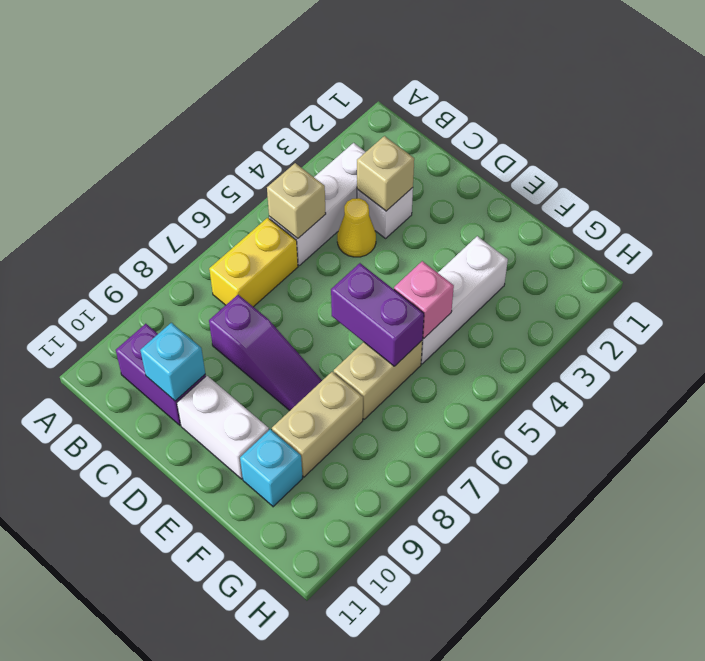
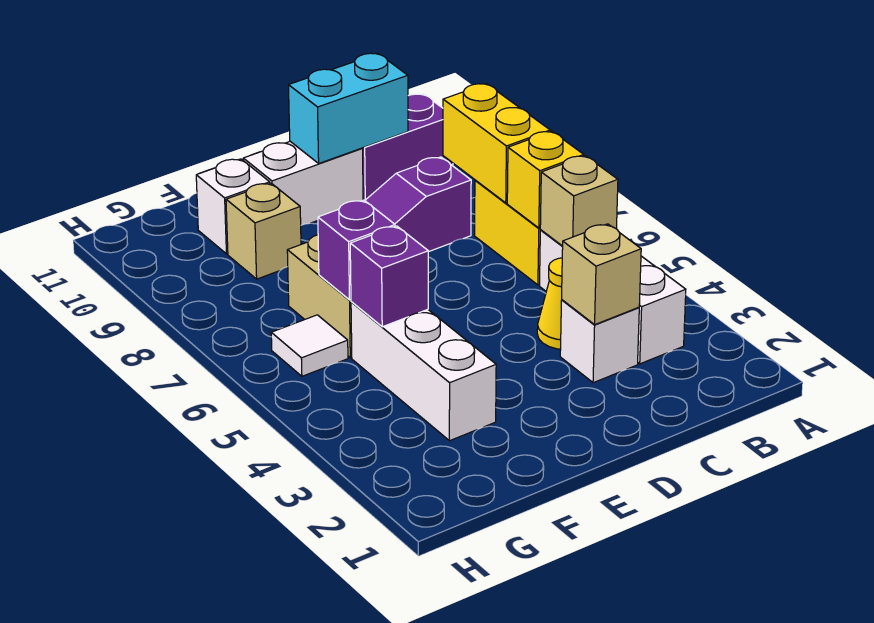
none -> yellow 1x1 brick [507,131,584,228]
none -> yellow 1x2 brick [443,84,550,203]
cyan 1x1 brick [140,323,205,401] -> cyan 1x2 brick [289,53,408,163]
purple 1x2 brick [331,263,424,366] -> purple 1x1 brick [318,200,395,300]
pink 1x1 brick [394,261,454,338] -> purple 1x1 brick [350,226,428,327]
tan 1x2 brick [272,372,363,477] -> tan 1x1 brick [226,183,301,279]
cyan 1x1 brick [240,429,303,507] -> white 1x1 brick [196,159,270,254]
none -> white 1x1 tile [271,315,348,376]

